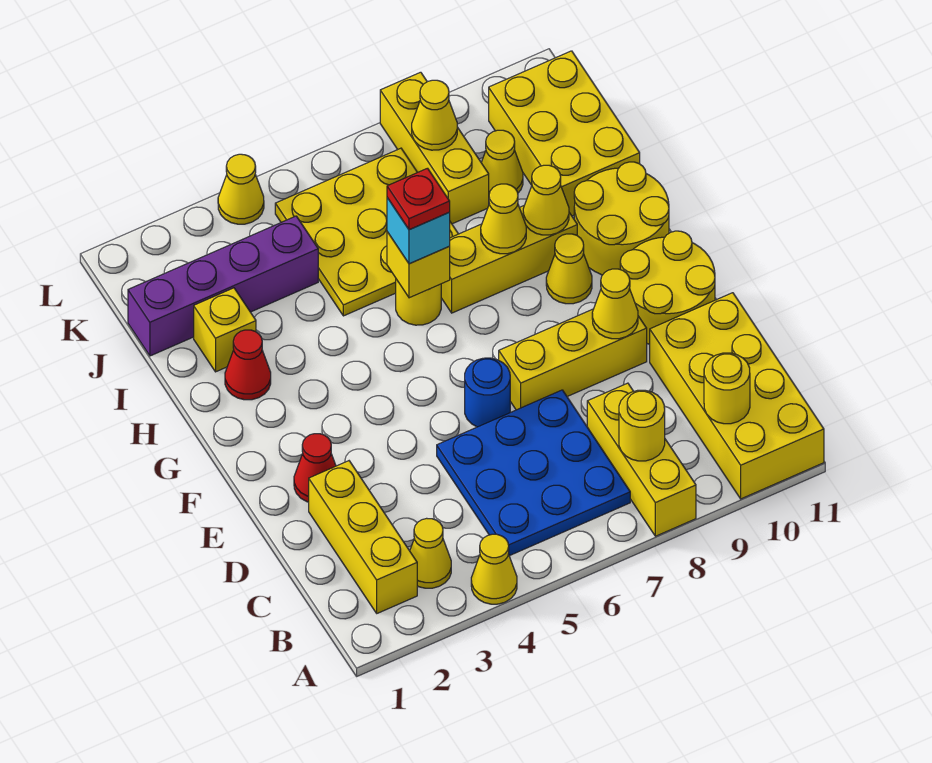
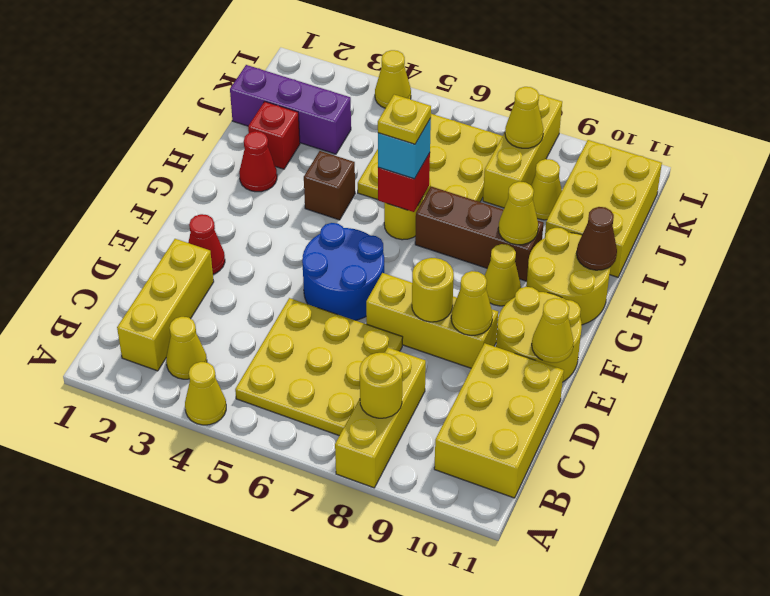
yellow 2x4 brick [650,293,824,499] -> yellow 2x3 brick [434,343,564,498]
blue 3x3 plate [437,390,630,556] -> yellow 3x3 plate [235,298,403,436]
yellow 1x1 round brick [704,353,750,424] -> yellow 1x1 round brick moved to [412,258,454,322]
blue 1x1 round brick [465,358,510,427] -> blue 2x2 round brick [302,223,384,320]
none -> brown 1x1 brick [304,151,355,220]
yellow 1x1 brick [387,232,450,298] -> red 1x1 brick [378,153,430,212]
red 1x1 plate [387,168,450,230] -> yellow 1x1 plate [378,95,431,144]
yellow 1x3 brick [441,206,577,313] -> brown 1x3 brick [415,187,544,281]
yellow 1x1 cone [481,184,526,254] -> yellow 1x1 cone moved to [532,298,574,363]
none -> brown 1x1 cone [577,207,617,270]
yellow 1x1 brick [194,288,256,372] -> red 1x1 brick [248,101,300,169]
purple 1x4 brick [128,216,318,356] -> purple 1x3 brick [230,65,351,154]

